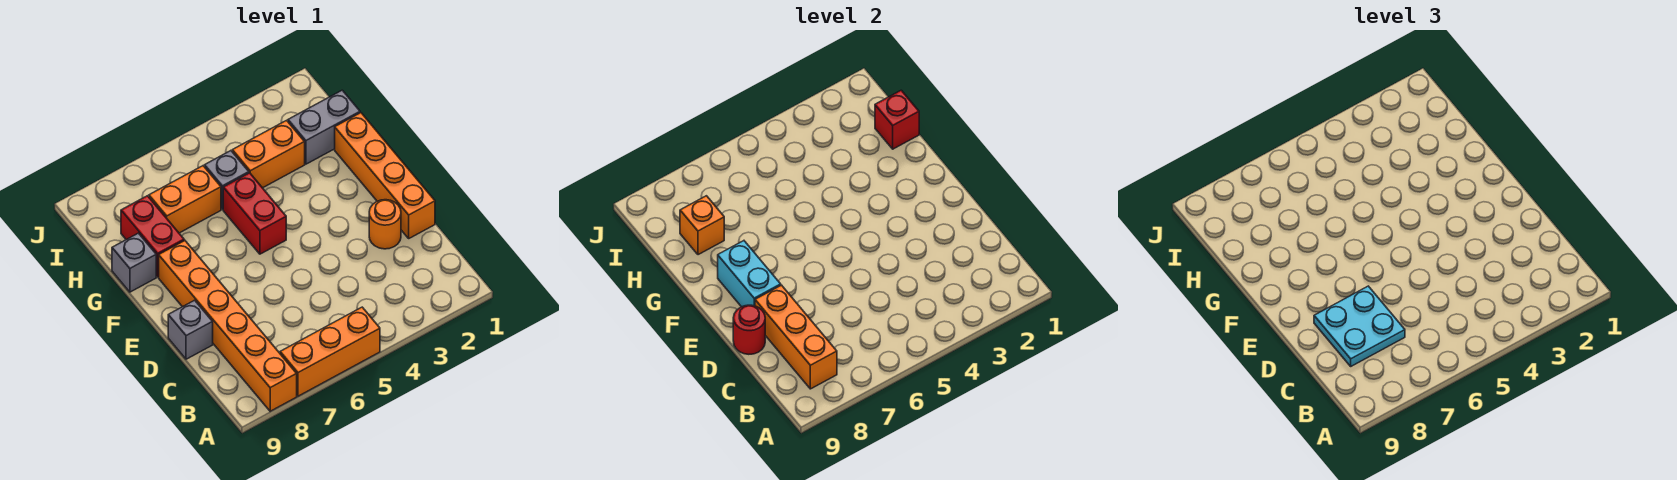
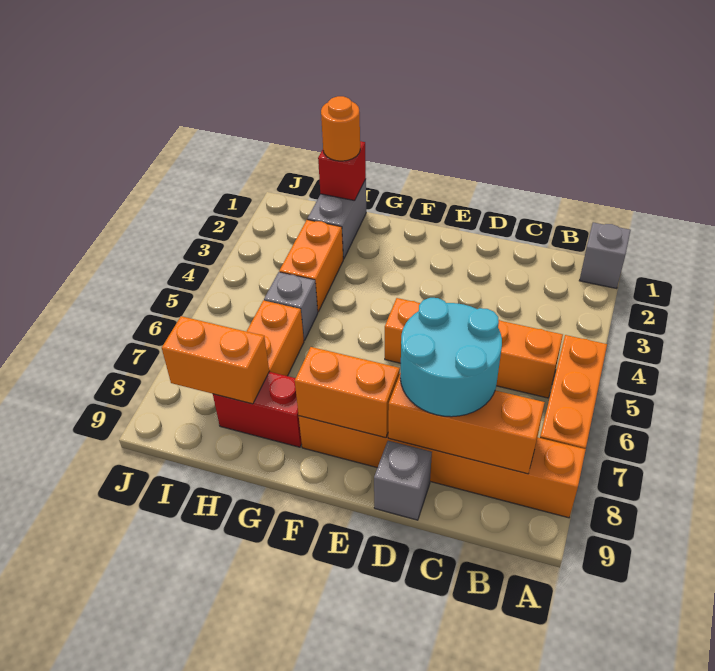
cyan 2x2 plate [1314,286,1405,366] -> cyan 2x2 round brick [400,298,502,417]
orange 1x4 brick [335,113,435,238] -> orange 1x4 brick moved to [385,298,563,398]
orange 1x1 round brick [369,200,401,249] -> orange 1x1 round brick moved to [321,96,360,161]
red 1x1 round brick [733,305,765,354] -> none
cyan 1x2 brick [718,241,781,307] -> orange 1x2 brick [295,347,400,438]
red 1x2 brick [223,173,286,254] -> none
grey 1x1 brick [112,233,156,292] -> grey 1x1 brick moved to [579,222,631,289]
orange 1x1 brick [680,196,724,255] -> orange 1x2 brick [162,316,269,404]

